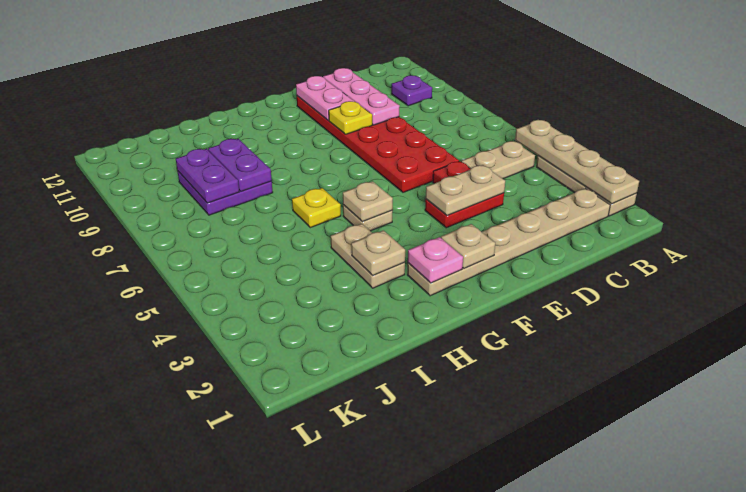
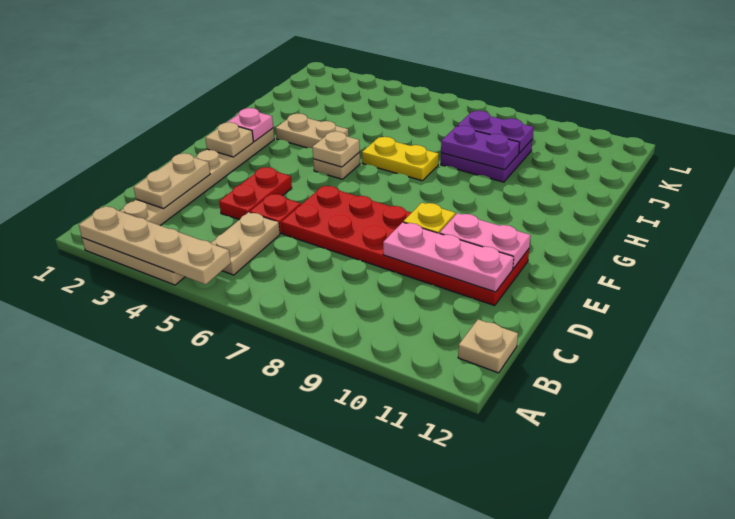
purple 1x1 plate [391,75,432,106] -> none
tan 1x2 plate [426,165,505,215] -> tan 1x2 plate moved to [134,153,210,209]
tan 1x1 plate [351,230,405,276] -> tan 1x1 plate moved to [458,319,518,373]
yellow 1x1 plate [292,188,341,228] -> yellow 1x2 plate [362,137,439,181]

